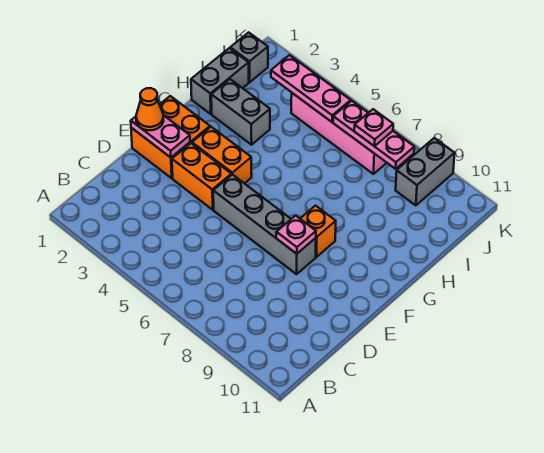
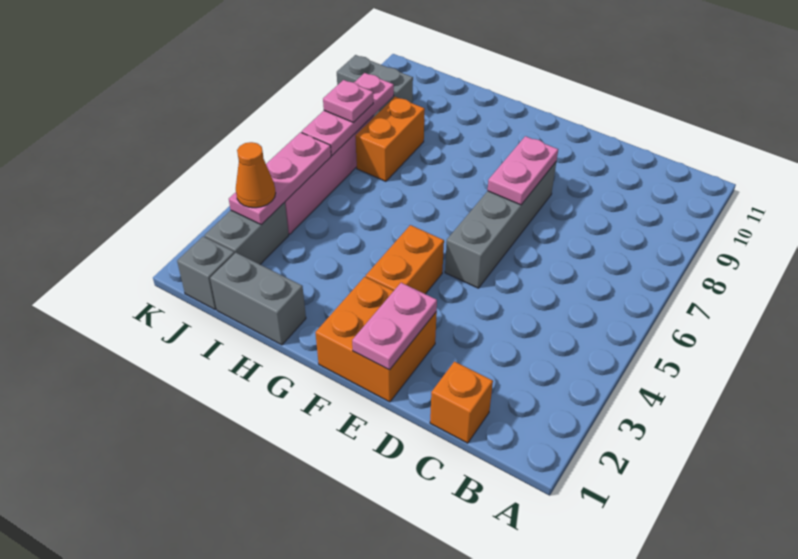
orange 1x1 cone [136,88,163,130] -> orange 1x1 cone moved to [236,142,276,208]
orange 1x2 brick [172,143,231,210] -> orange 1x2 brick moved to [355,97,425,181]
pink 1x1 plate [276,216,316,254] -> pink 1x2 plate [488,136,558,205]
orange 1x1 brick [300,206,336,257] -> orange 1x1 brick moved to [430,362,493,443]
grey 1x2 brick [211,79,270,145] -> grey 1x2 brick moved to [205,202,289,264]

